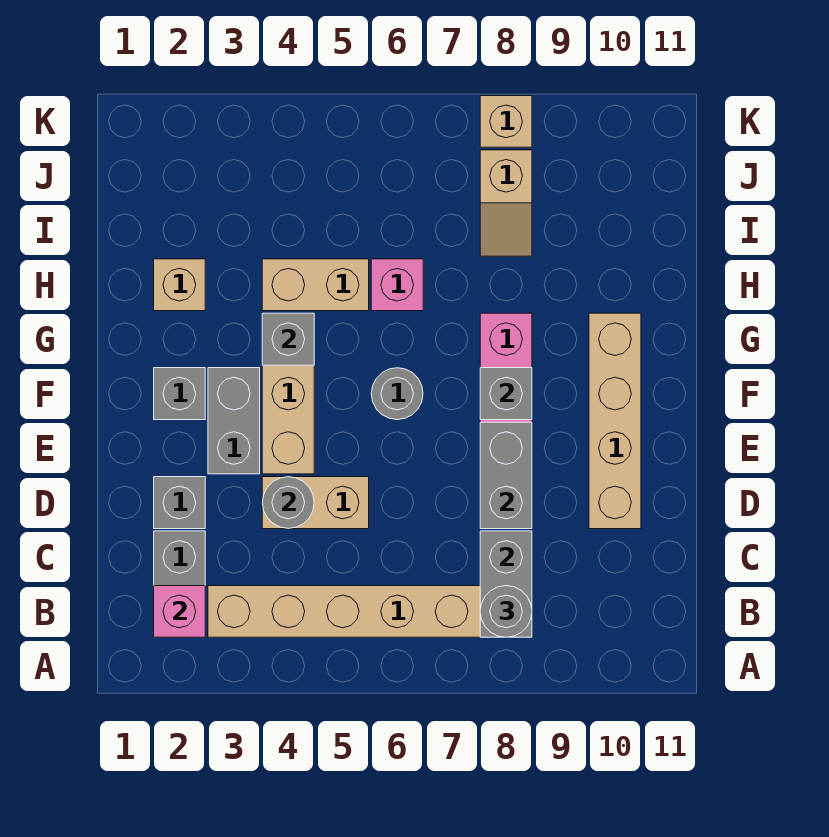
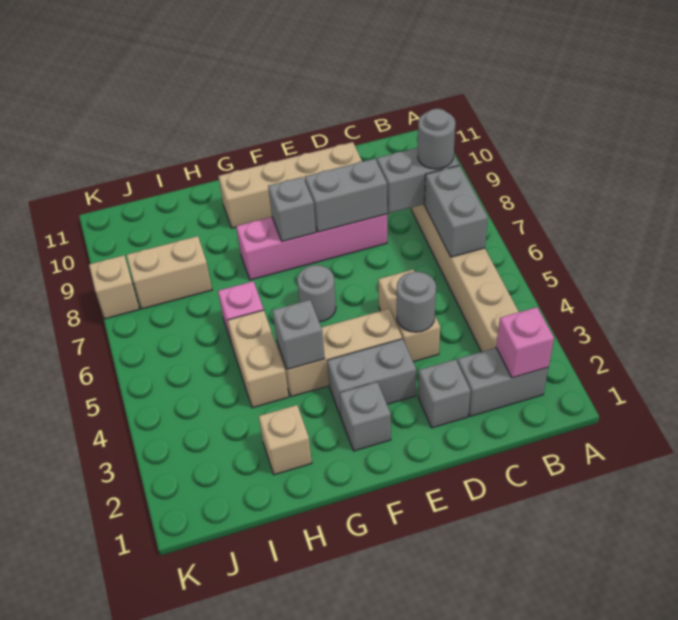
none -> grey 1x2 brick [425,165,488,257]
tan 1x2 slope [480,150,532,256] -> tan 1x2 brick [126,236,212,309]

